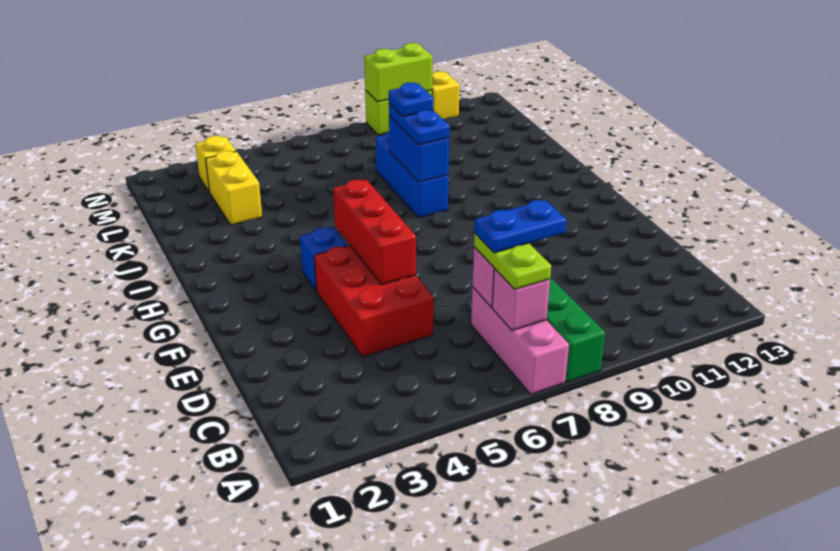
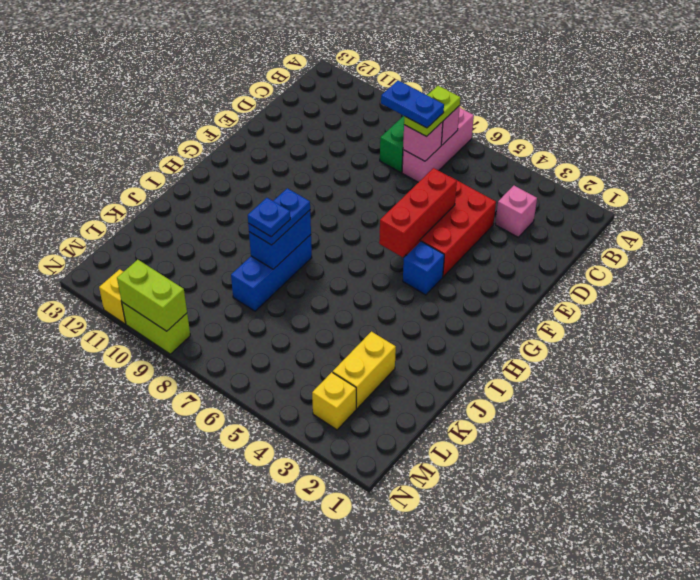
none -> pink 1x1 brick [495,186,537,237]

